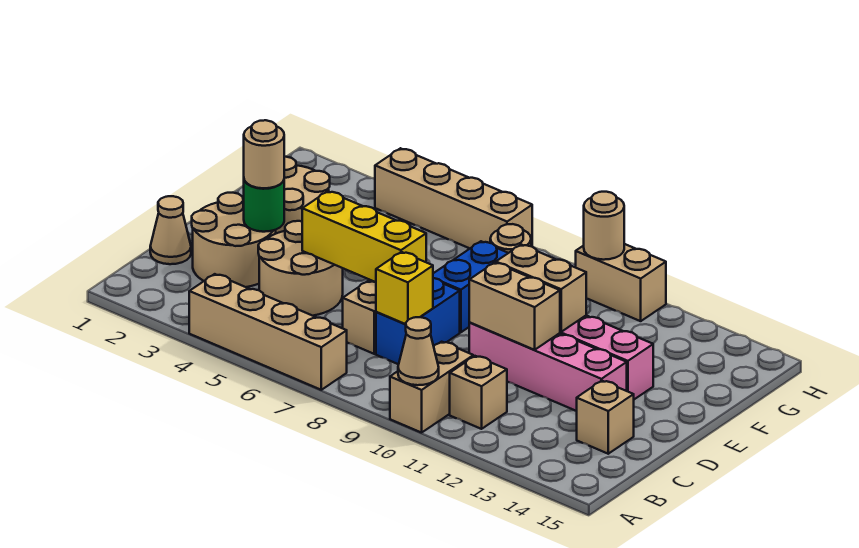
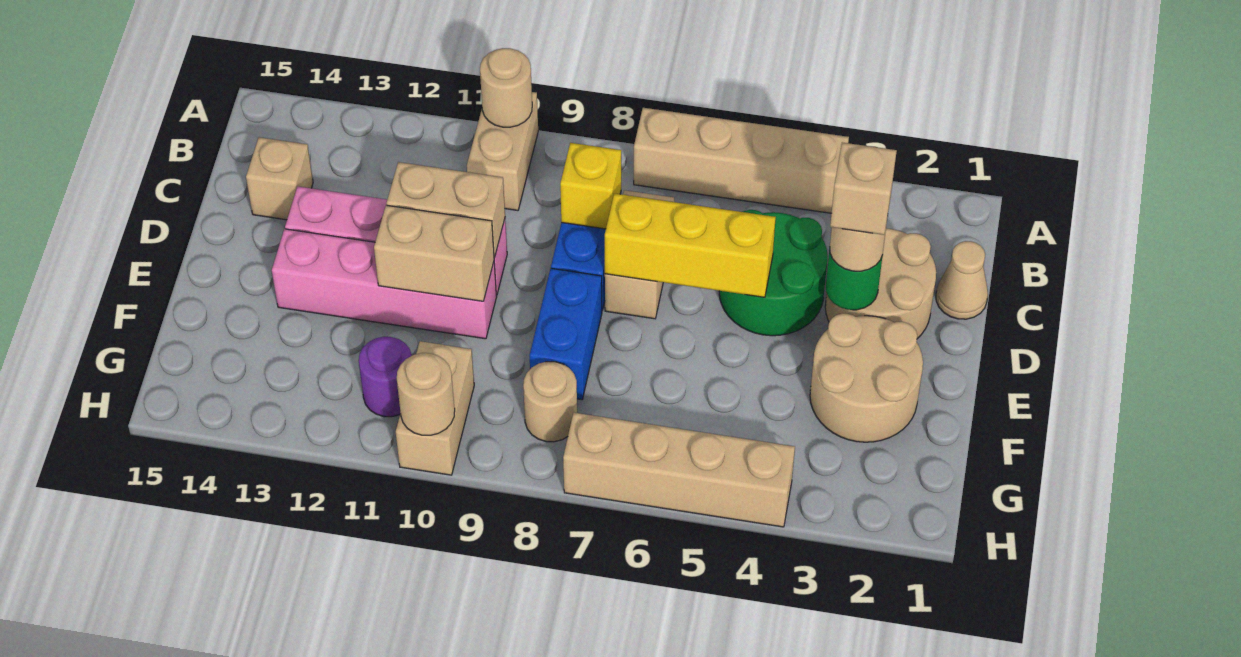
tan 1x1 cone [398,317,439,385] -> tan 1x1 round brick [480,48,532,127]
tan 1x1 brick [450,356,507,429] -> tan 1x1 brick moved to [830,142,897,235]
tan 2x2 round brick [258,221,343,316] -> green 2x2 round brick [719,210,828,336]
none -> purple 1x1 round brick [359,337,412,417]
tan 1x2 brick [576,244,666,321] -> tan 1x2 brick turned to [396,341,474,475]

